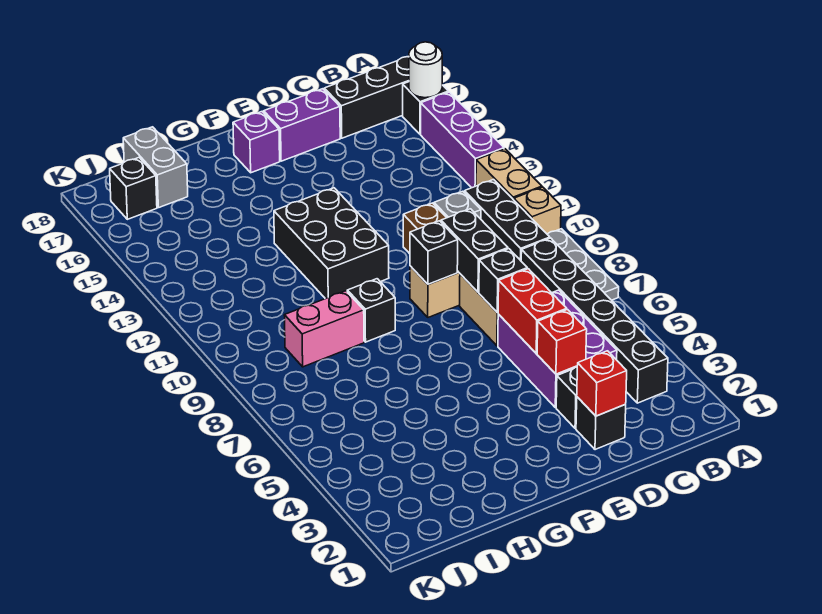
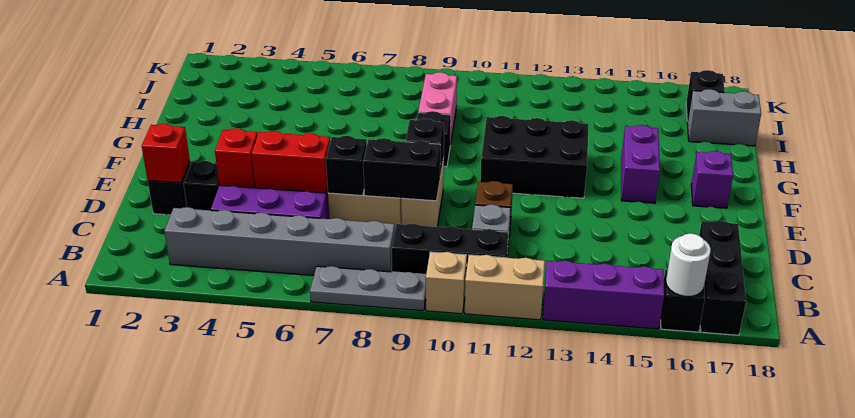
black 1x6 brick [521,238,668,403] -> grey 1x6 brick [164,207,395,275]
purple 1x2 brick [264,89,340,161] -> purple 1x2 brick moved to [621,125,660,203]

